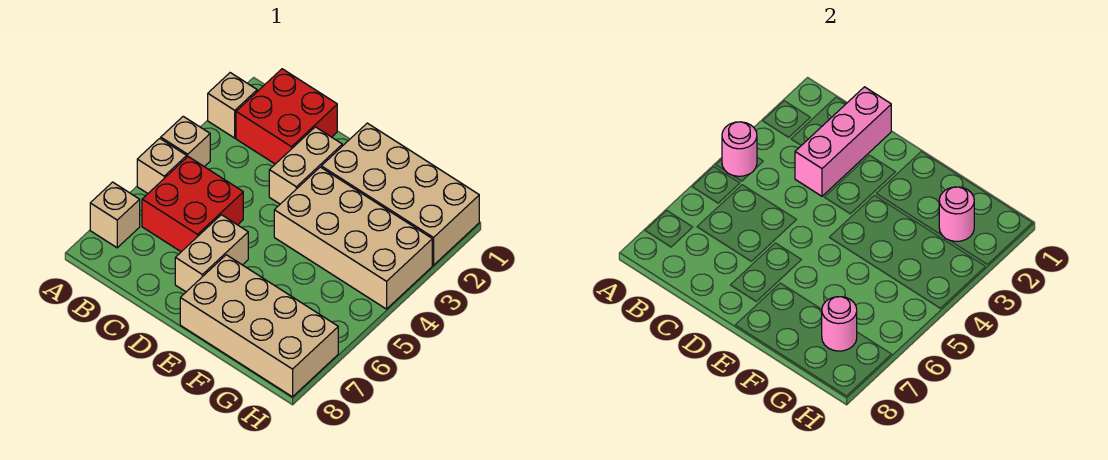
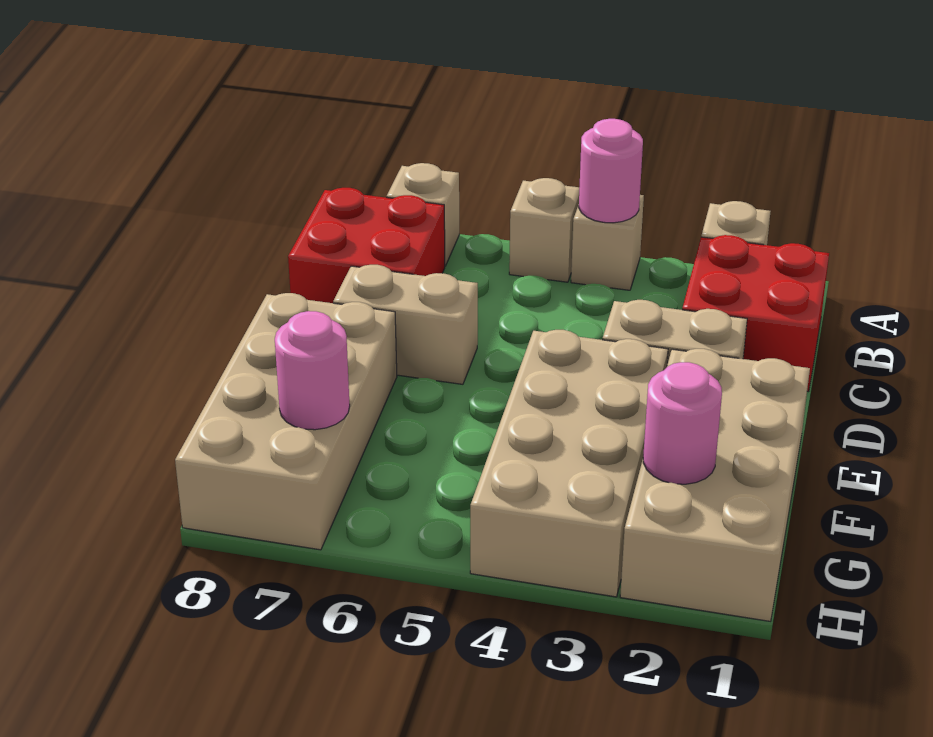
red 2x2 brick [142,157,243,252] -> red 2x2 brick moved to [288,188,445,303]
pink 1x3 brick [795,87,891,196] -> none

